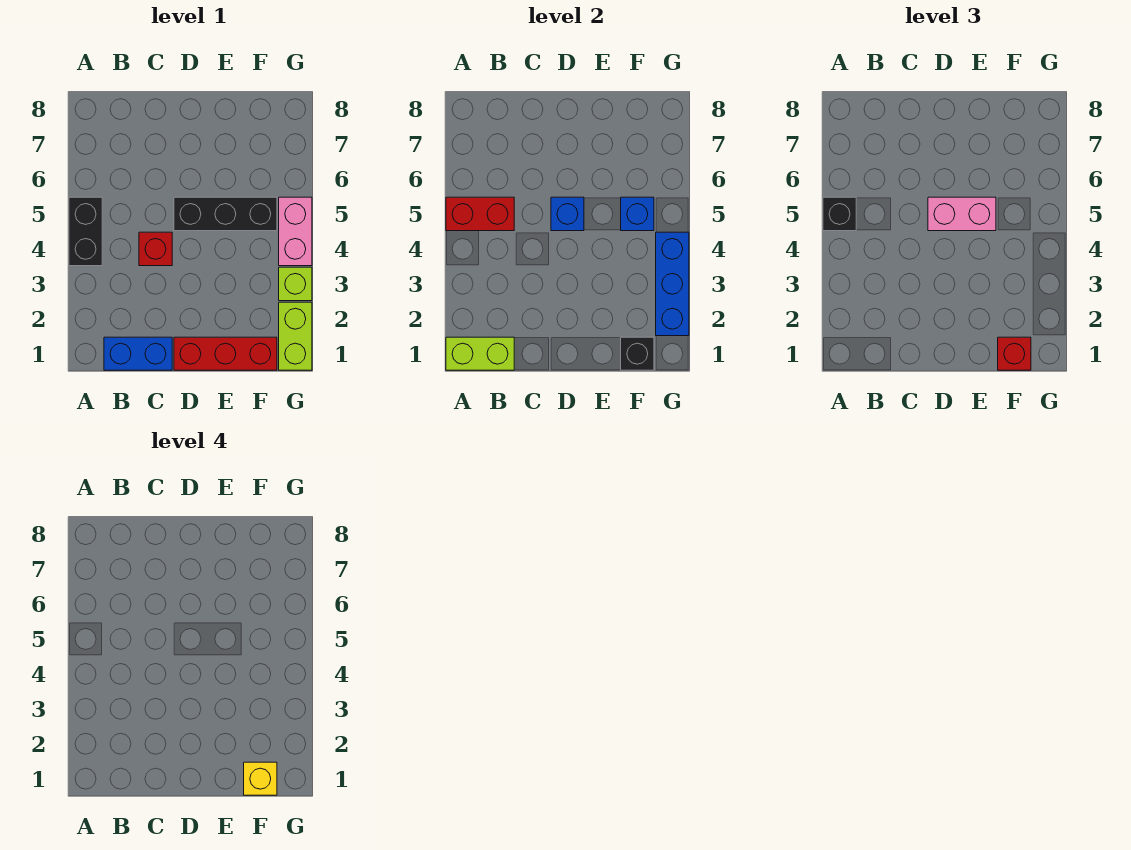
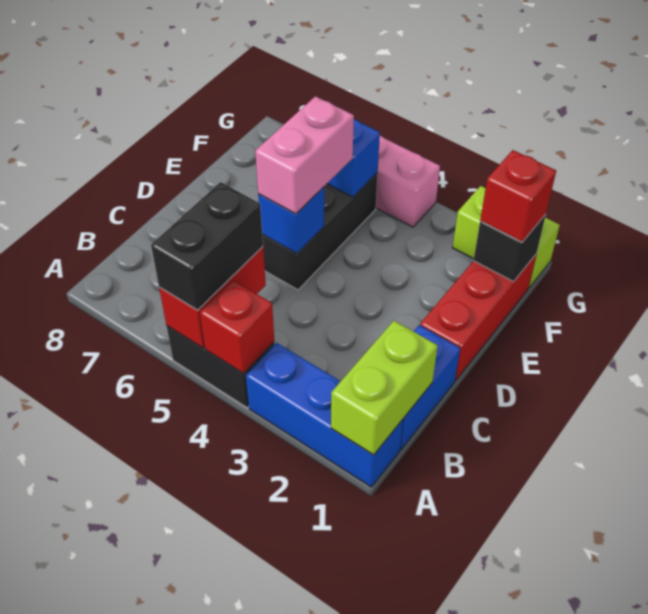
black 1x1 brick [823,197,856,231] -> black 1x2 brick [151,182,263,310]
red 1x1 brick [139,232,172,266] -> red 1x1 brick moved to [200,280,274,374]
yellow 1x1 brick [244,762,277,795] -> none
blue 1x3 brick [656,232,689,336] -> blue 1x3 brick moved to [246,343,403,487]
lime 1x1 brick [279,267,312,301] -> none

